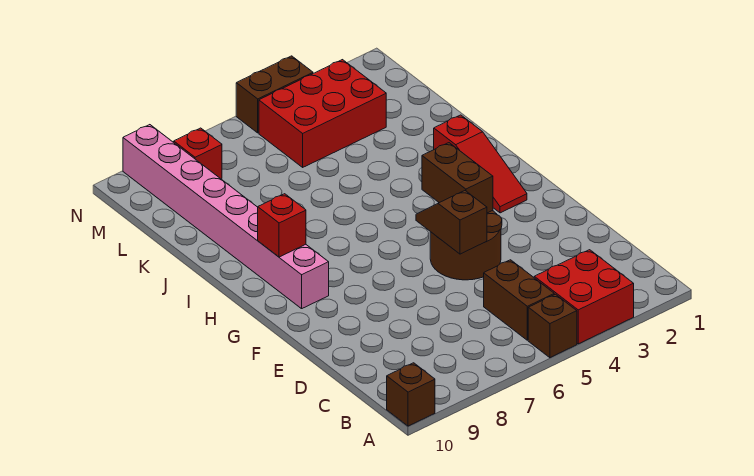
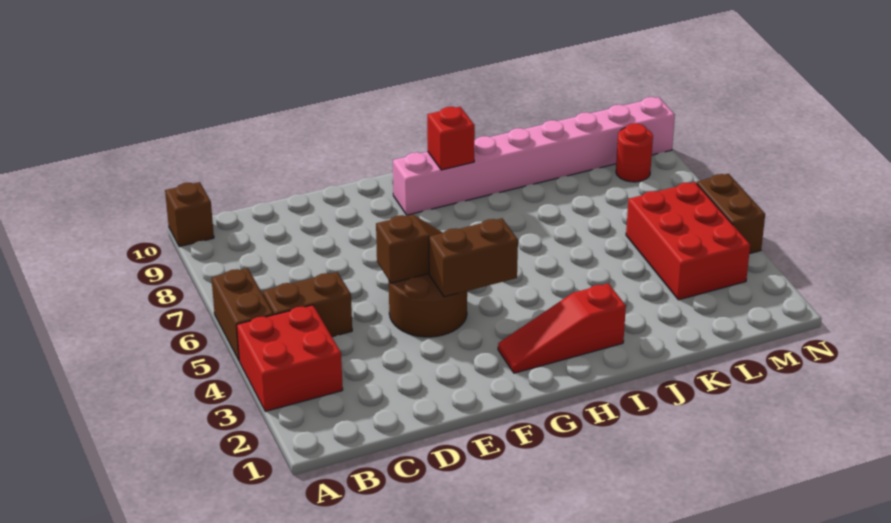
brown 1x1 brick [528,294,577,358] -> brown 1x2 brick [211,268,274,360]
red 1x1 brick [174,128,222,179] -> red 1x1 round brick [616,123,653,182]

